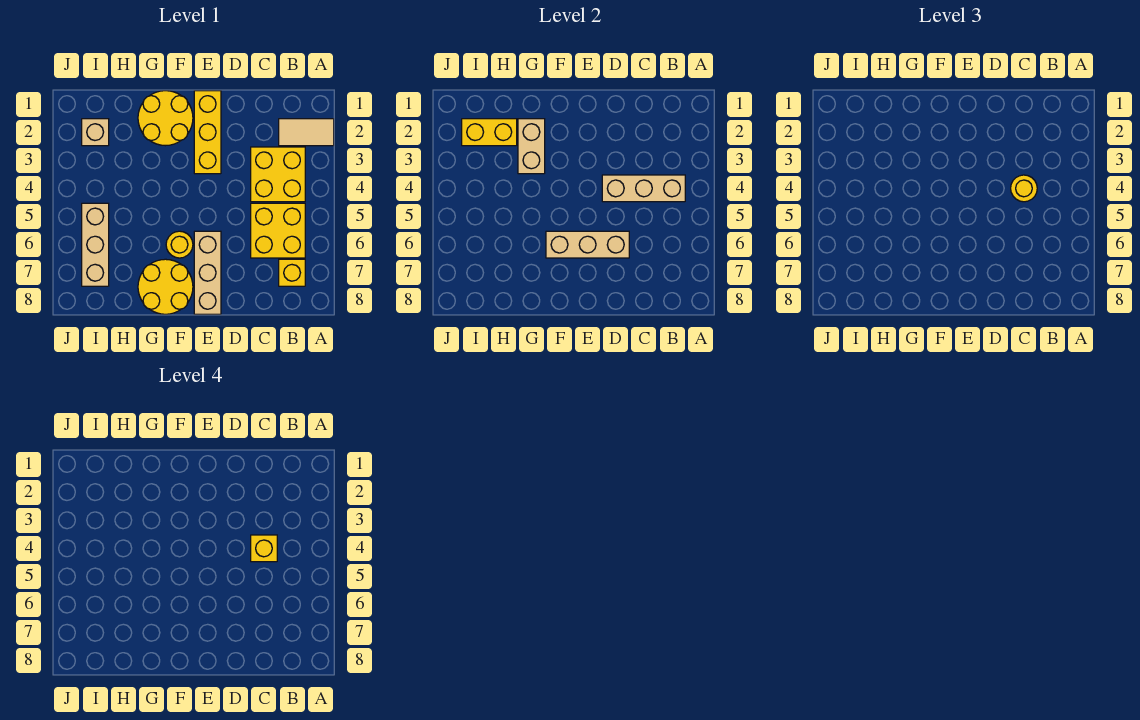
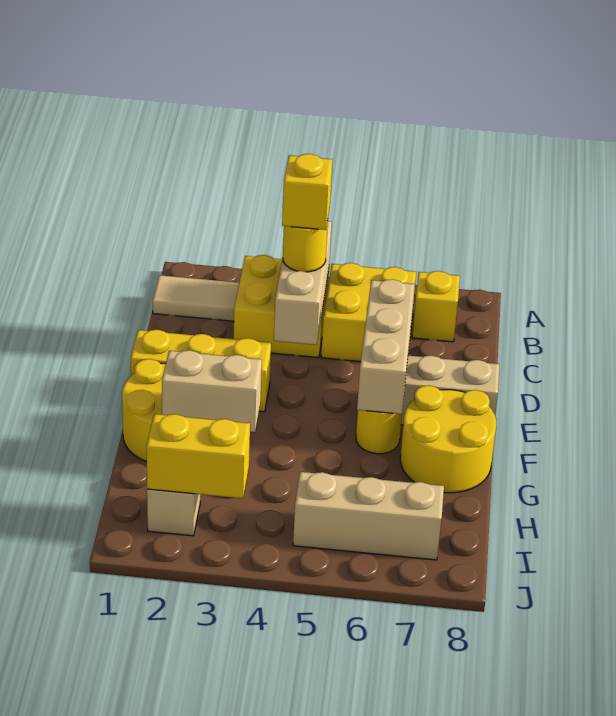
tan 1x2 tile [279,119,334,146] -> tan 1x2 tile turned to [153,275,239,321]
yellow 1x2 brick [462,119,517,146] -> yellow 1x2 brick turned to [146,414,250,498]

